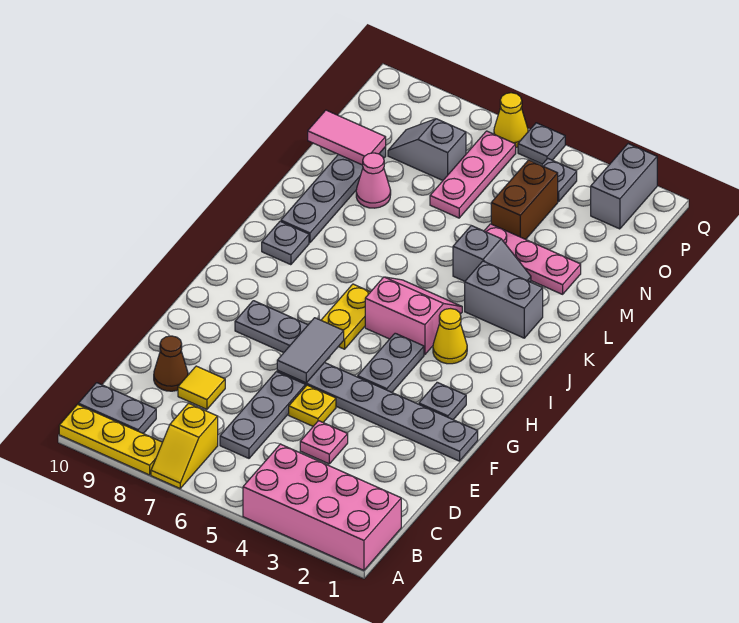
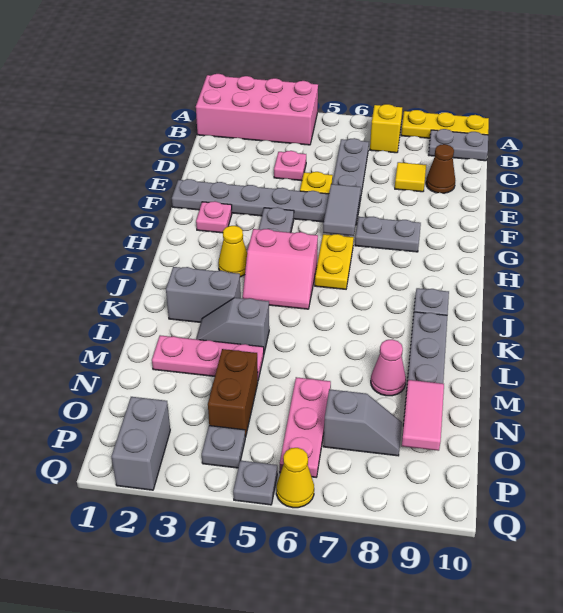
grey 1x1 plate [419,382,466,420] -> pink 1x1 plate [196,201,232,233]
pink 1x2 tile [308,110,386,165] -> pink 1x2 tile turned to [402,380,444,451]

